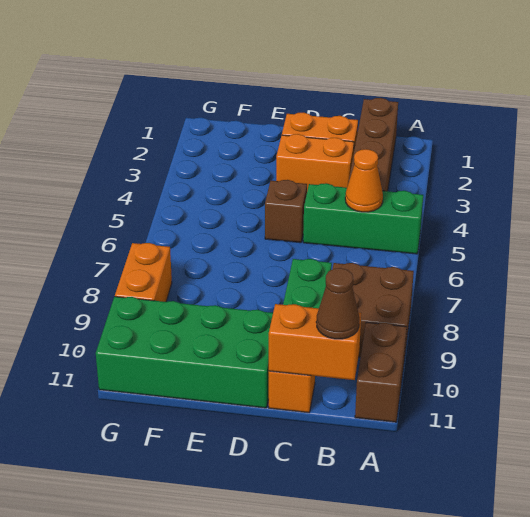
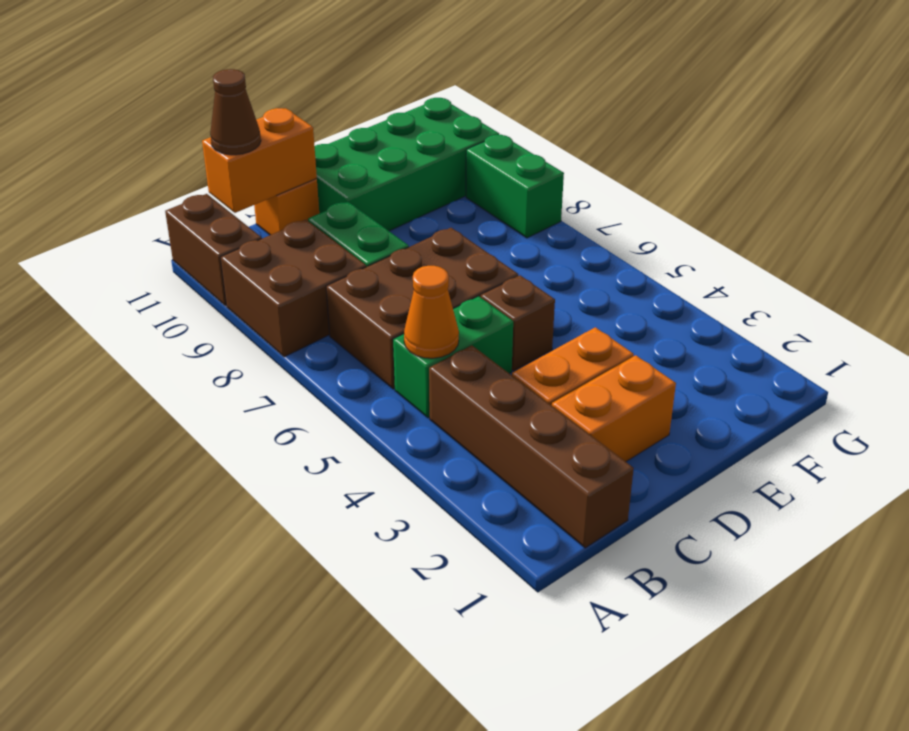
green 1x3 brick [303,183,423,254] -> green 1x2 brick [393,296,513,418]
none -> brown 2x3 brick [326,228,518,389]
orange 1x2 brick [115,243,172,302] -> green 1x2 brick [466,135,564,238]

